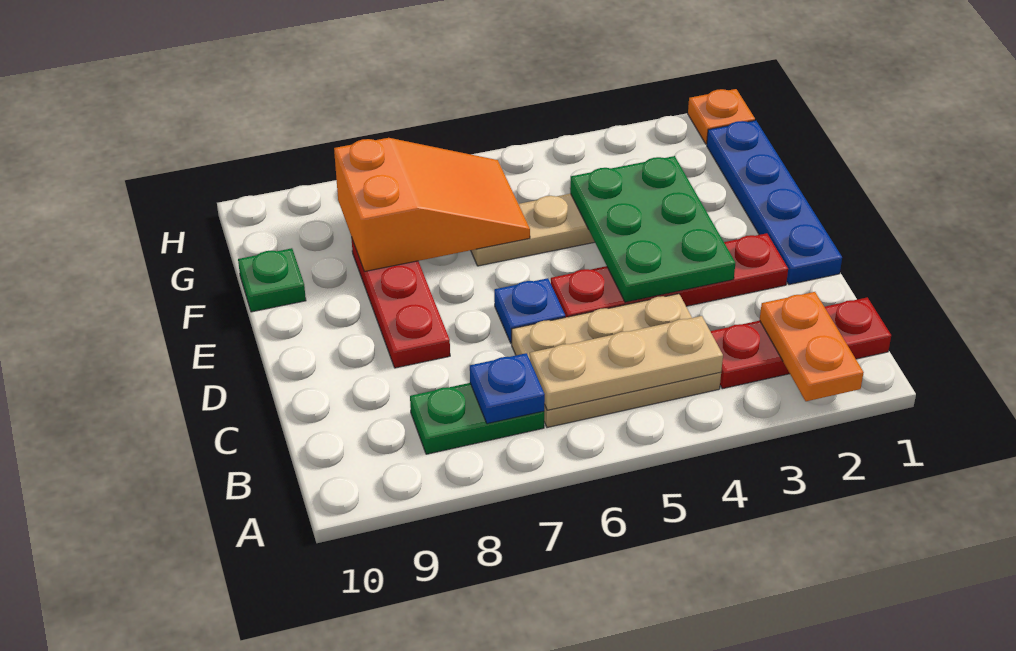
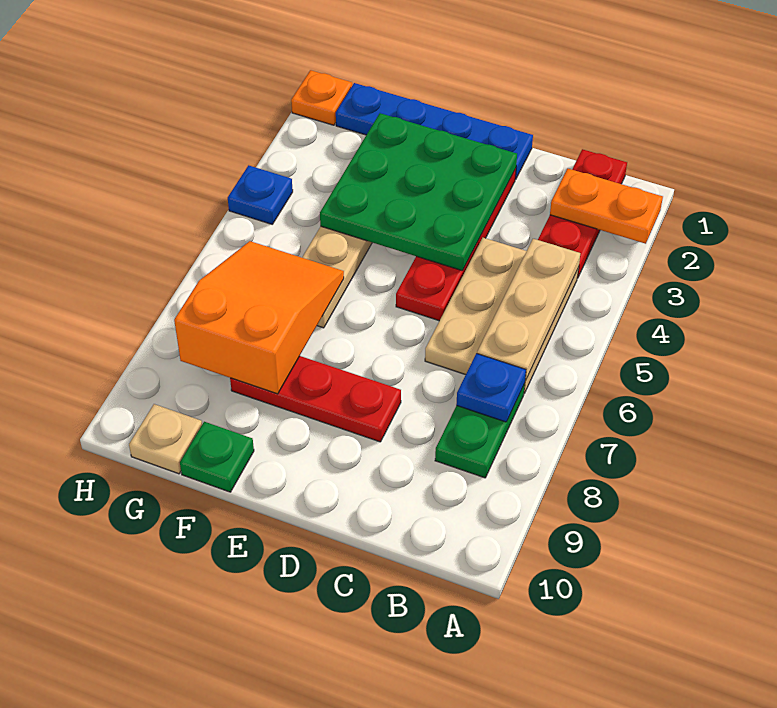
green 2x3 plate [570,156,735,302] -> green 3x3 plate [320,113,517,271]
blue 1x1 plate [494,278,565,343] -> blue 1x1 plate moved to [228,165,293,224]
none -> tan 1x1 plate [129,404,202,474]

